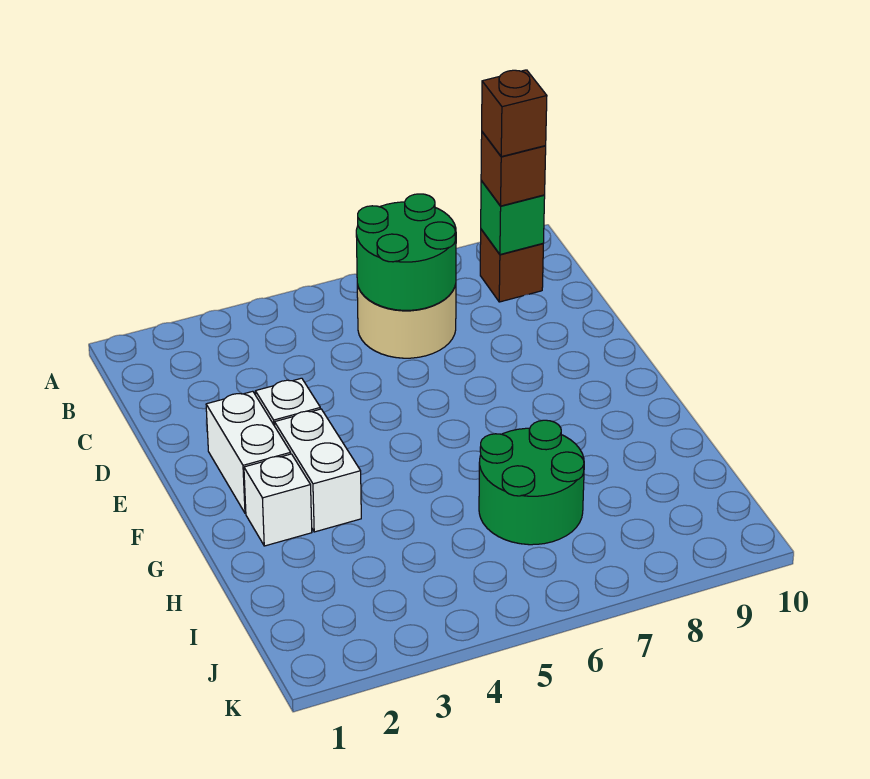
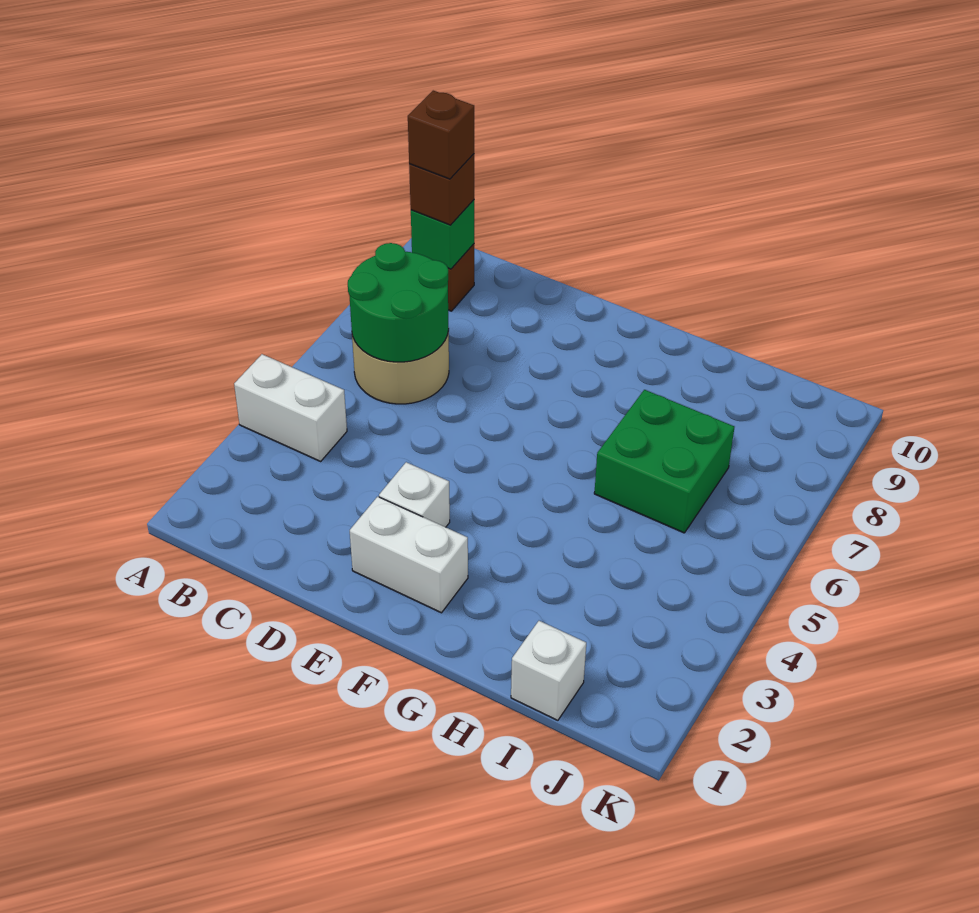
white 1x2 brick [275,409,361,532] -> white 1x2 brick moved to [234,354,347,461]
white 1x1 brick [244,454,312,546] -> white 1x1 brick moved to [511,621,586,720]
green 2x2 round brick [479,420,584,545] -> green 2x2 brick [594,390,734,533]

